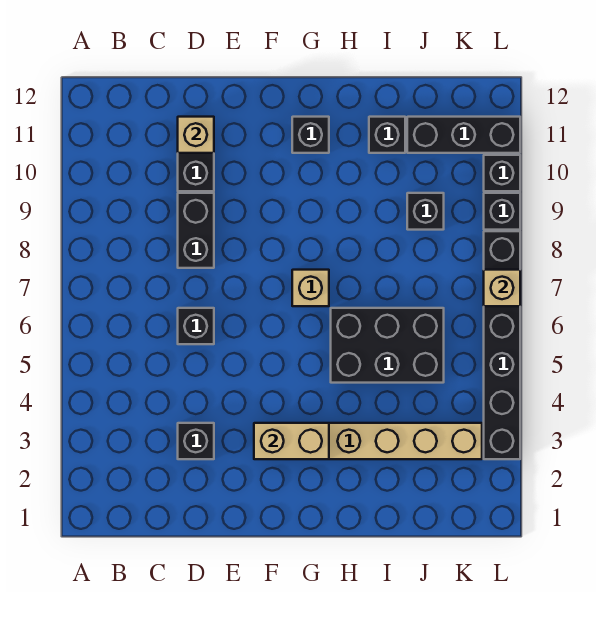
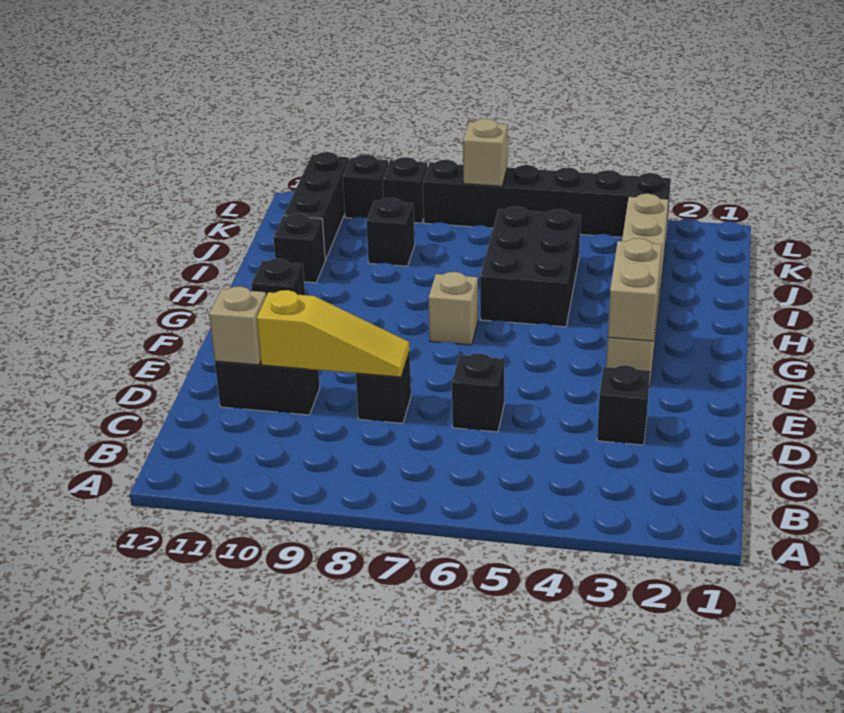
black 1x2 brick [178,193,214,268] -> black 1x1 brick [356,351,411,423]
none -> yellow 1x3 slope [257,290,410,377]

